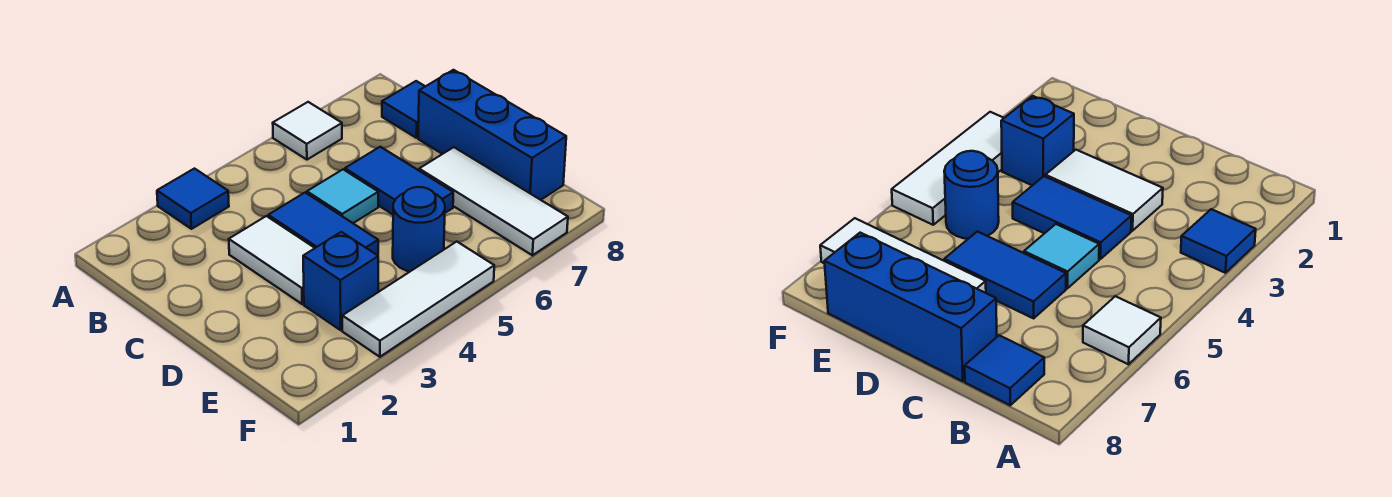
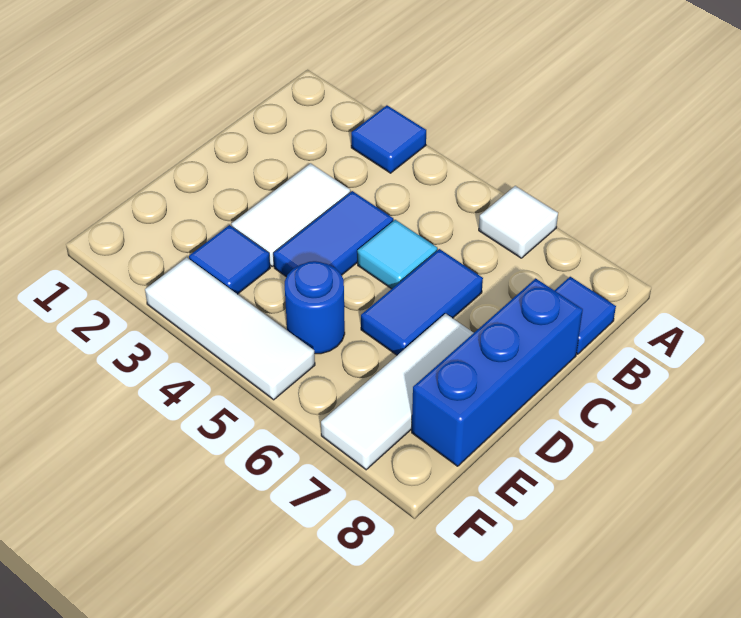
blue 1x1 brick [303,232,378,330] -> blue 1x1 tile [189,225,270,294]

